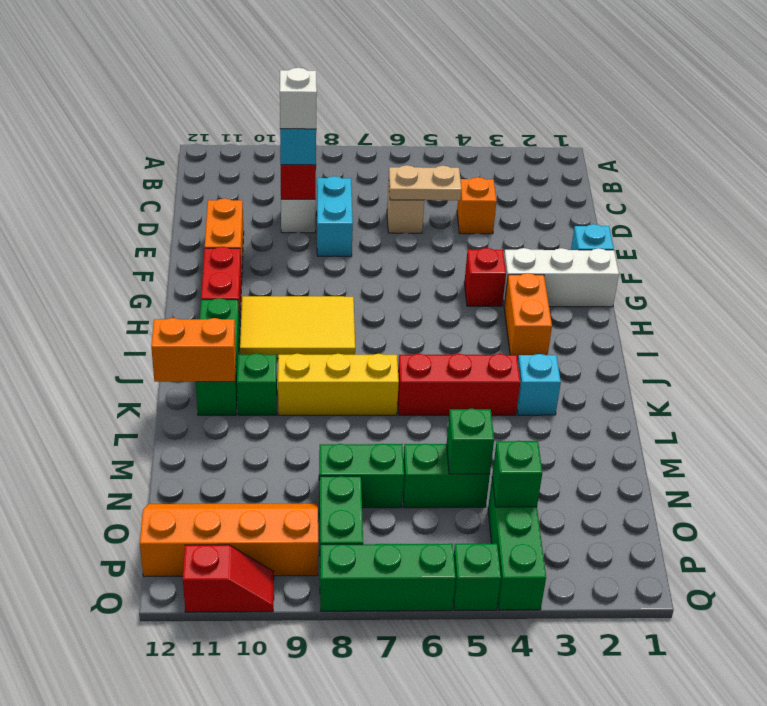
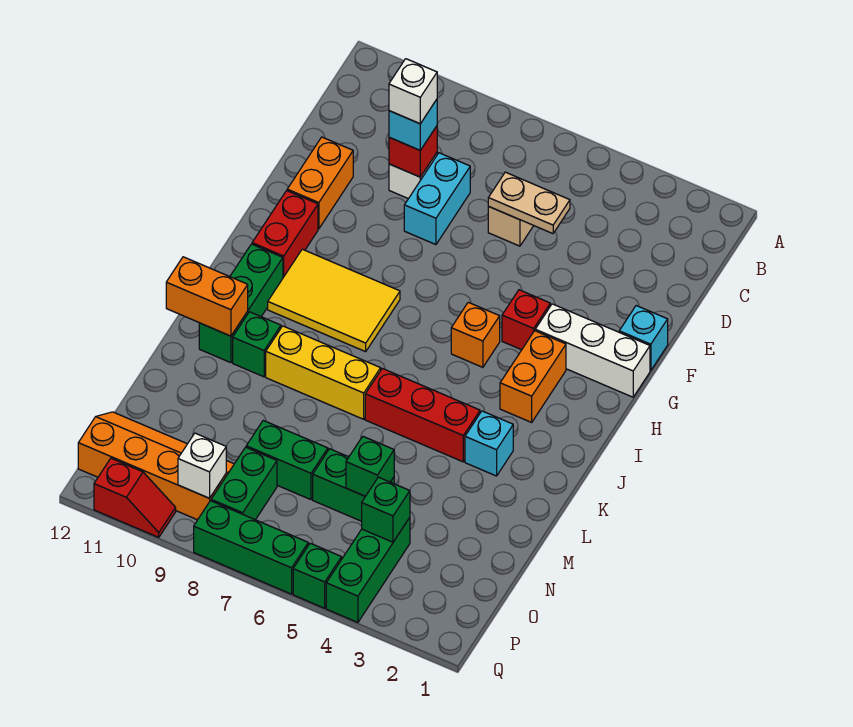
orange 1x1 brick [457,177,497,234] -> orange 1x1 brick moved to [451,302,500,367]
none -> white 1x1 brick [178,433,227,498]

